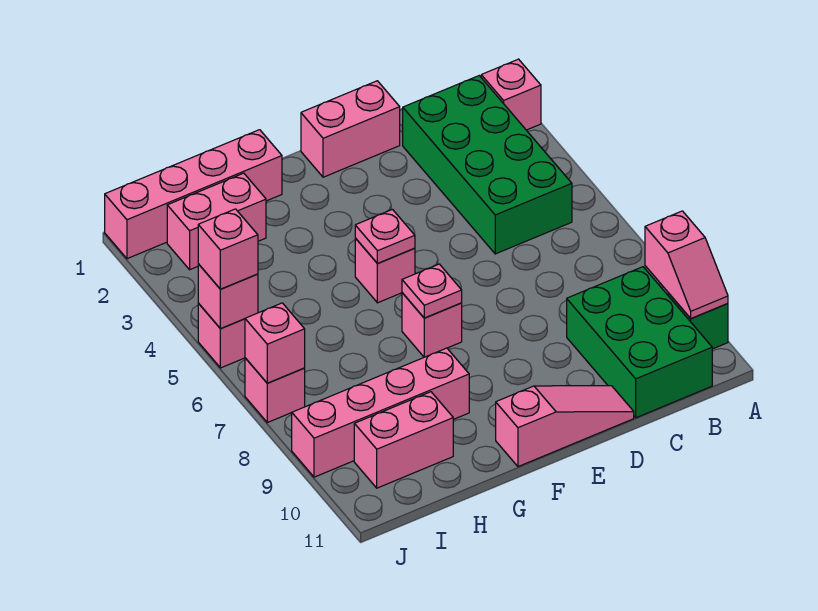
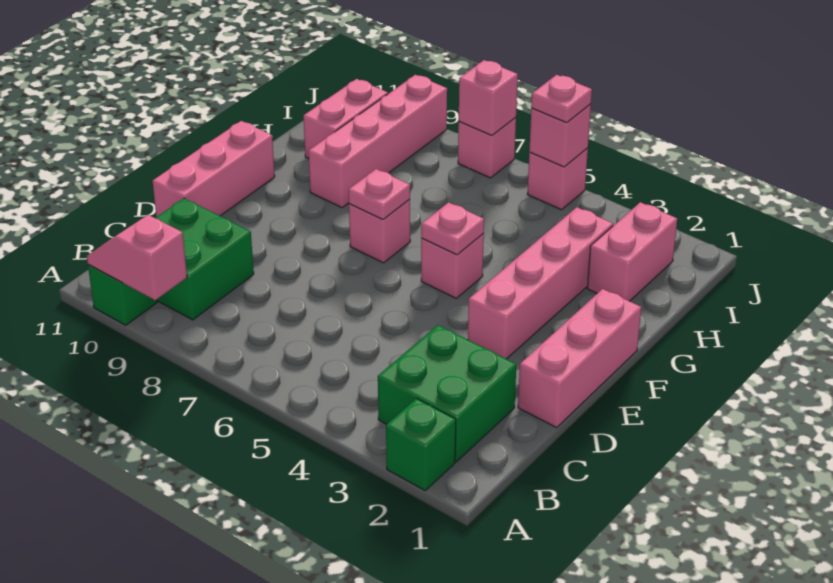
pink 1x1 brick [481,59,541,130] -> green 1x1 brick [386,398,456,490]
green 2x4 brick [403,76,572,254] -> green 2x2 brick [378,325,516,462]
green 2x3 brick [567,267,712,418] -> green 2x2 brick [155,198,254,320]
pink 1x2 brick [301,81,400,177] -> pink 1x3 brick [518,289,641,427]
pink 1x3 slope [496,386,634,467] -> pink 1x3 brick [153,121,275,217]
pink 1x4 brick [105,130,282,259] -> pink 1x4 brick moved to [468,207,613,359]
pink 1x1 brick [198,209,258,289] -> pink 1x1 plate [531,75,592,123]

